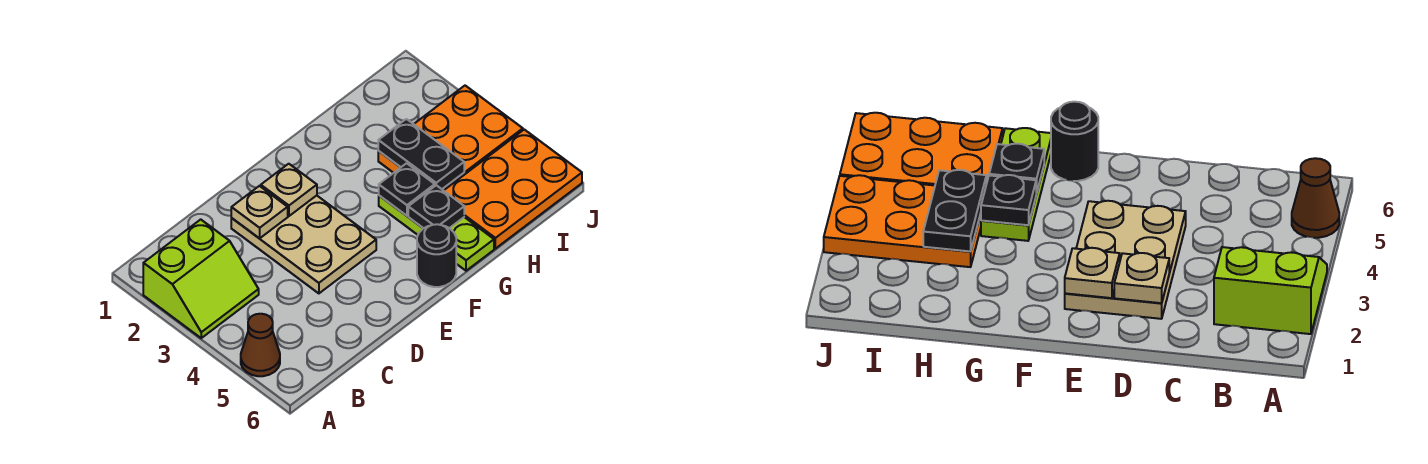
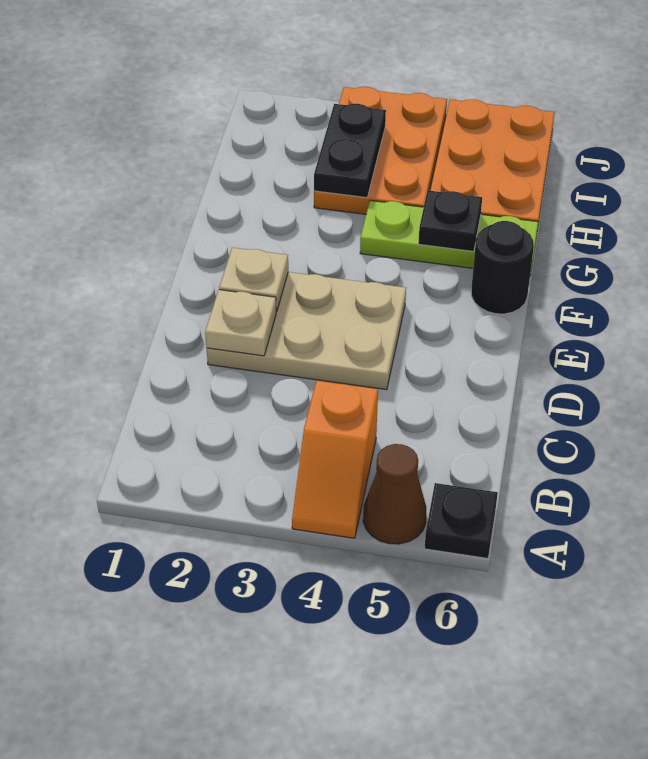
lime 2x2 slope [143,219,259,338] -> none
none -> orange 1x2 slope [292,381,378,538]
black 1x1 plate [379,163,435,216] -> black 1x1 plate moved to [424,483,498,558]
black 1x2 plate [378,119,464,189] -> black 1x2 plate turned to [314,104,386,198]

